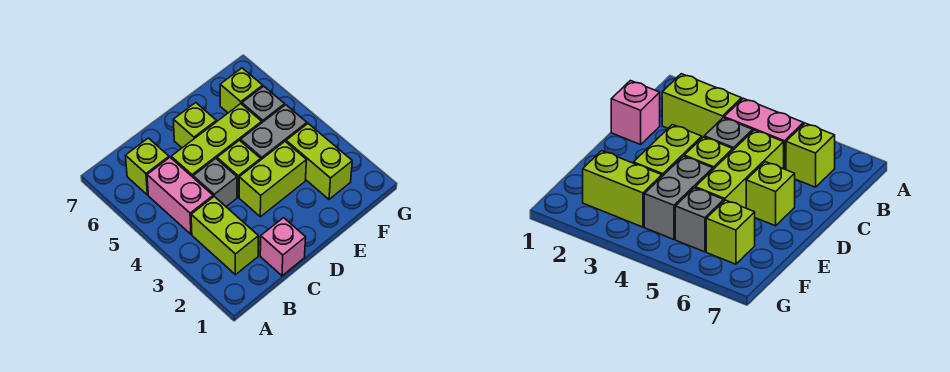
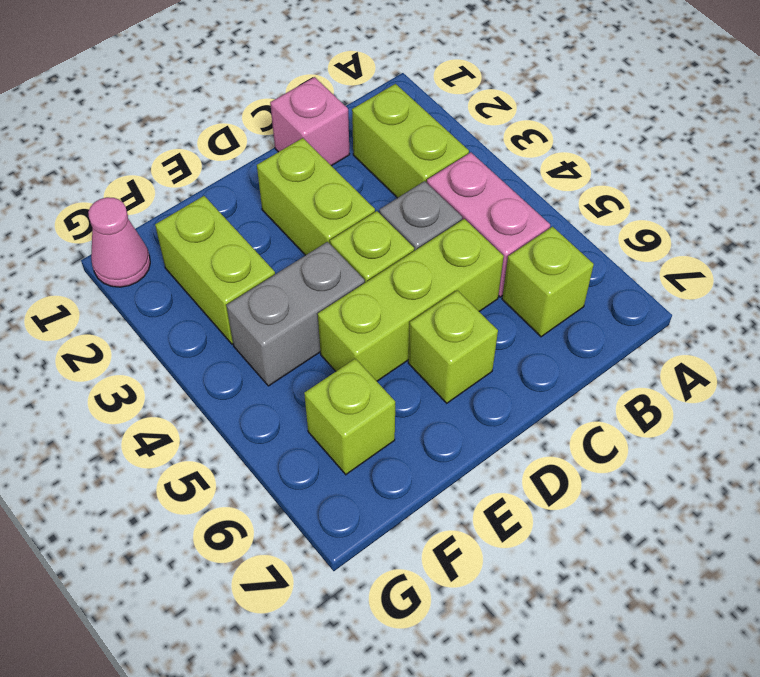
lime 1x2 brick [239,142,306,217] -> lime 1x2 brick turned to [257,138,375,255]
grey 1x1 brick [242,86,285,122] -> none
none -> pink 1x1 cone [88,197,150,287]

